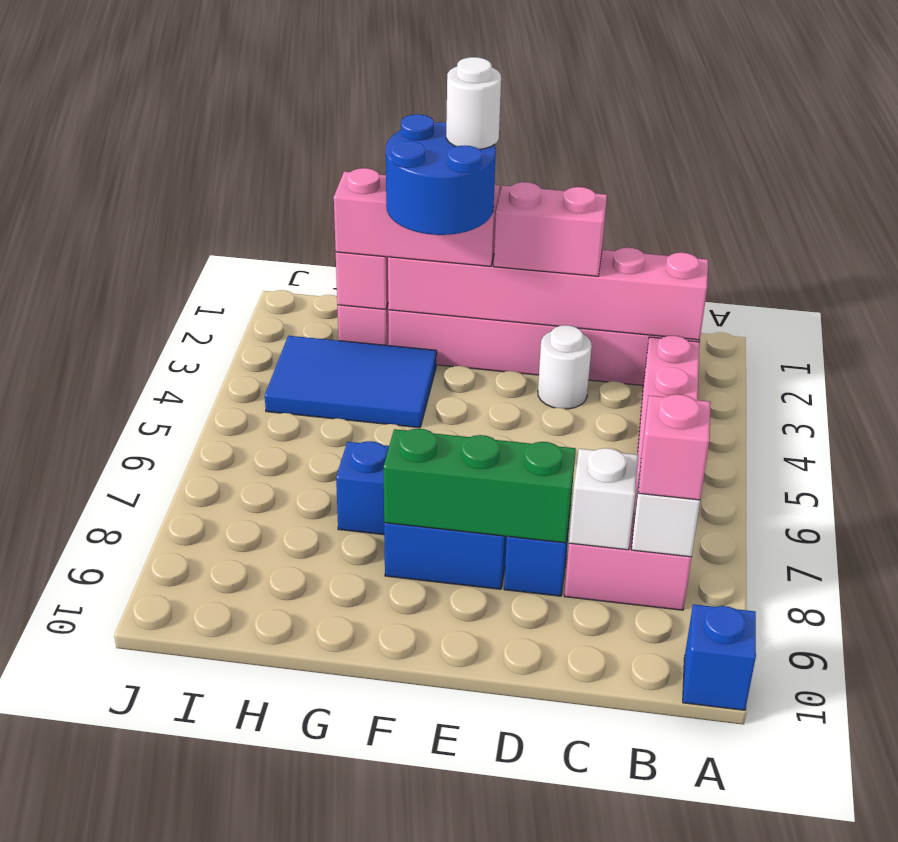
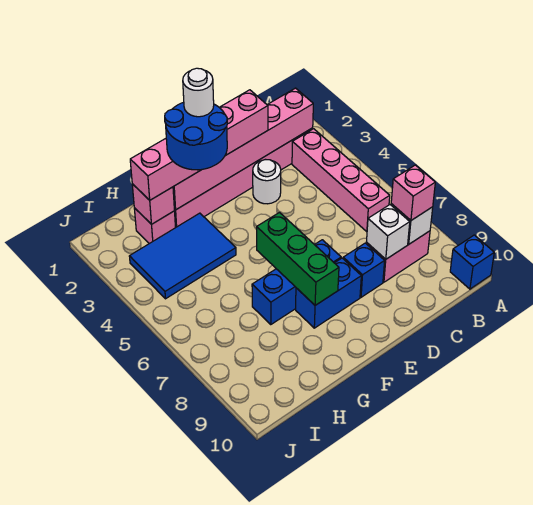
green 1x3 brick [384,429,576,543] -> green 1x3 brick turned to [257,213,339,305]

